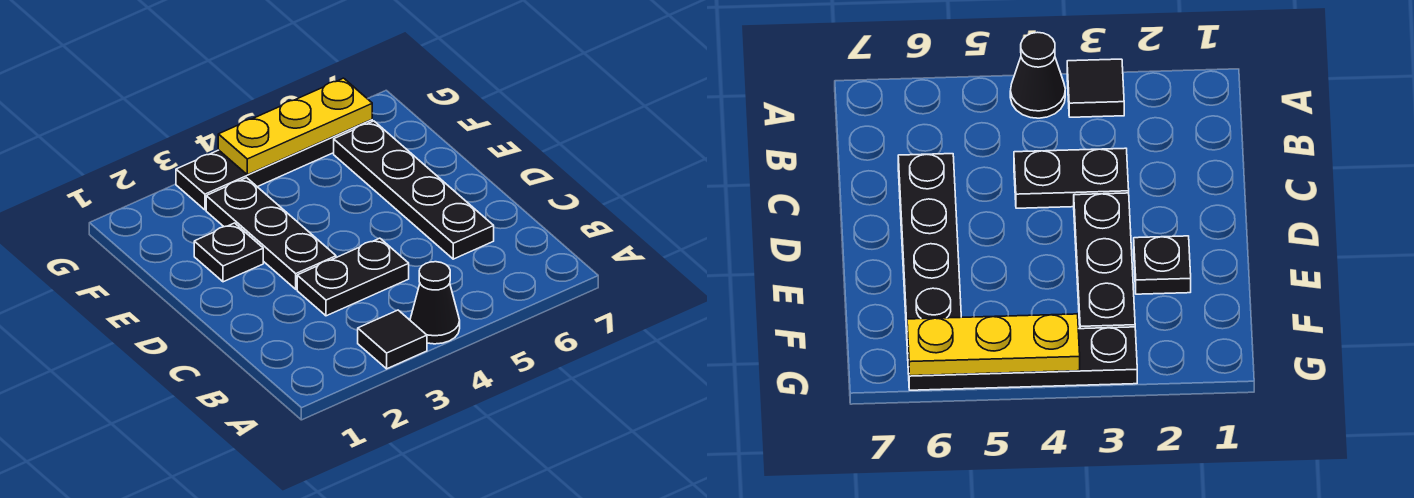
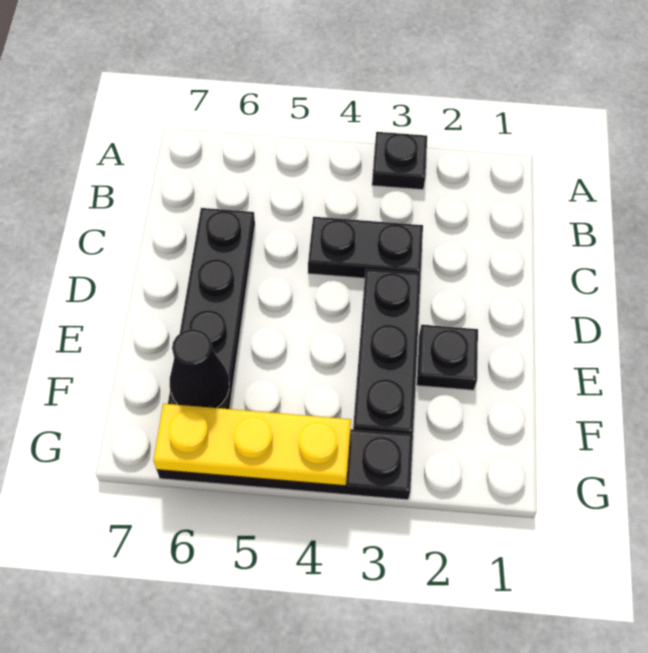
black 1x1 tile [358,310,427,369] -> black 1x1 plate [372,132,427,190]
black 1x1 cone [410,262,460,344] -> black 1x1 cone moved to [170,329,229,408]

